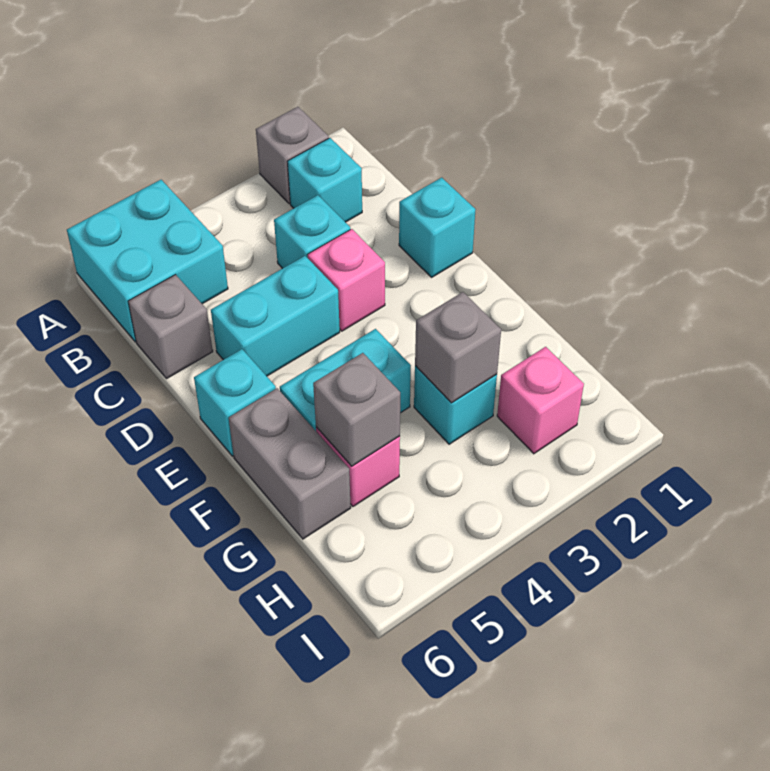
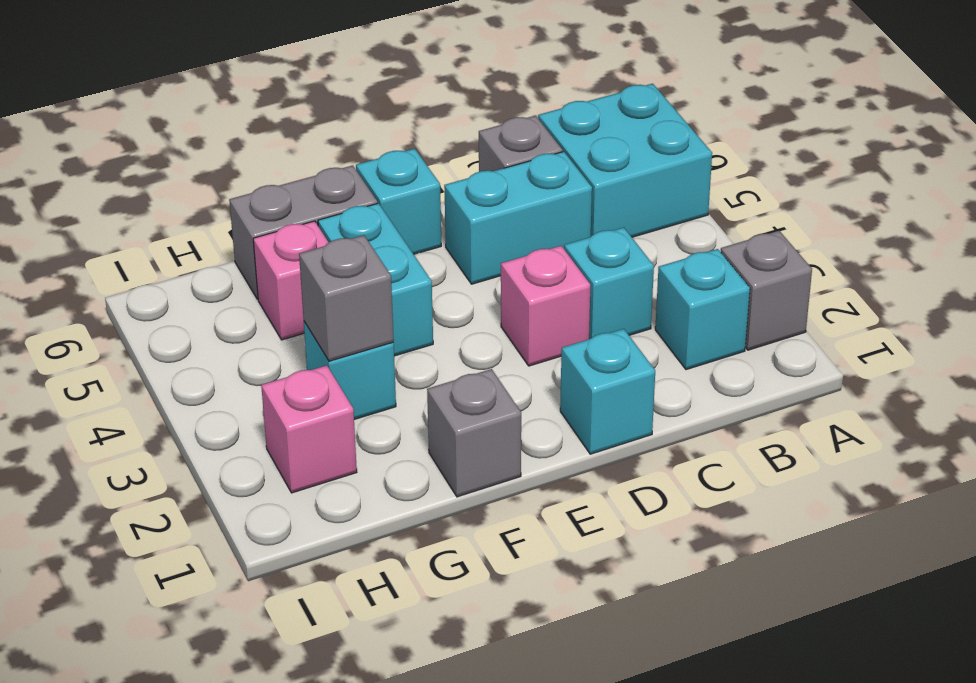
cyan 1x2 brick [211,256,340,376] -> cyan 1x2 brick turned to [444,152,592,284]
grey 1x1 brick [313,353,400,466] -> grey 1x1 brick moved to [427,369,521,497]

